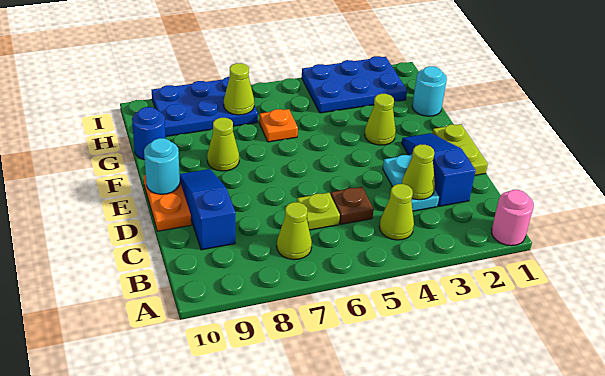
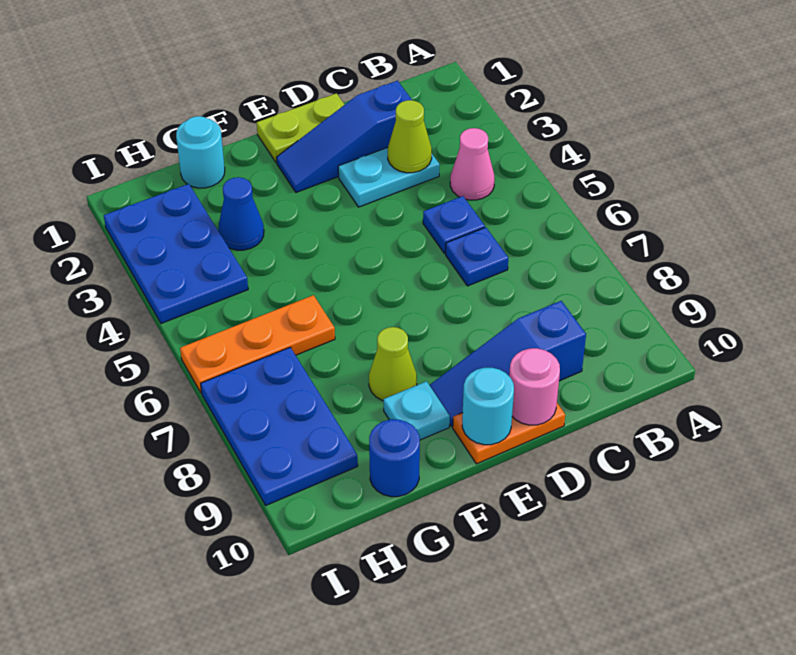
pink 1x1 round brick [492,190,534,246] -> pink 1x1 round brick moved to [509,348,560,425]
lime 1x1 cone [379,184,414,240] -> pink 1x1 cone [450,128,495,200]
lime 1x1 cone [277,202,312,260] -> none
brown 1x1 plate [331,187,374,224] -> blue 1x1 plate [423,196,485,254]
lime 1x1 plate [297,193,340,230] -> blue 1x1 plate [446,227,508,286]
lime 1x1 cone [365,94,396,145] -> none
none -> cyan 1x1 plate [383,381,450,440]
none -> blue 1x1 cone [218,177,264,250]
orange 1x1 plate [259,109,298,142] -> orange 1x3 plate [180,295,335,393]
lime 1x1 cone [224,63,254,115] -> none

